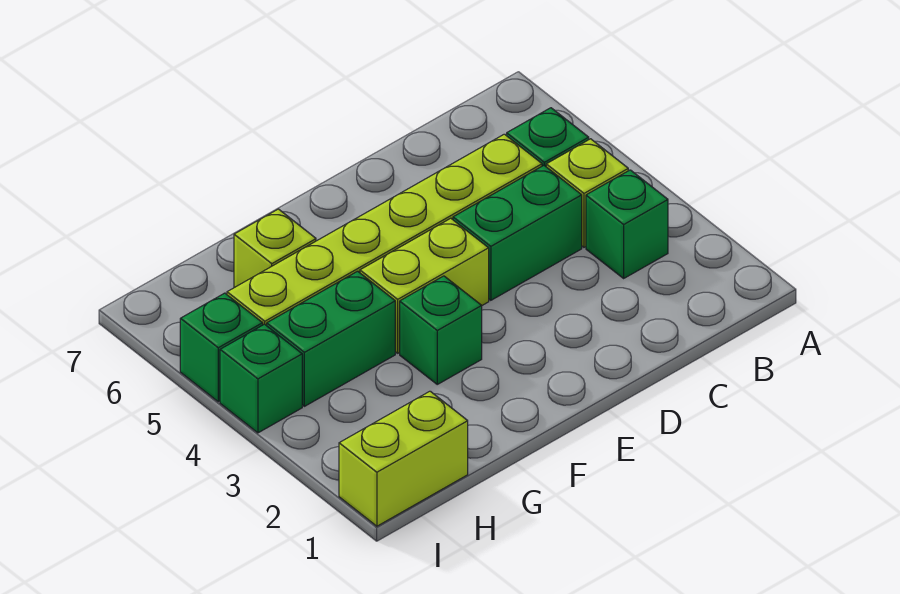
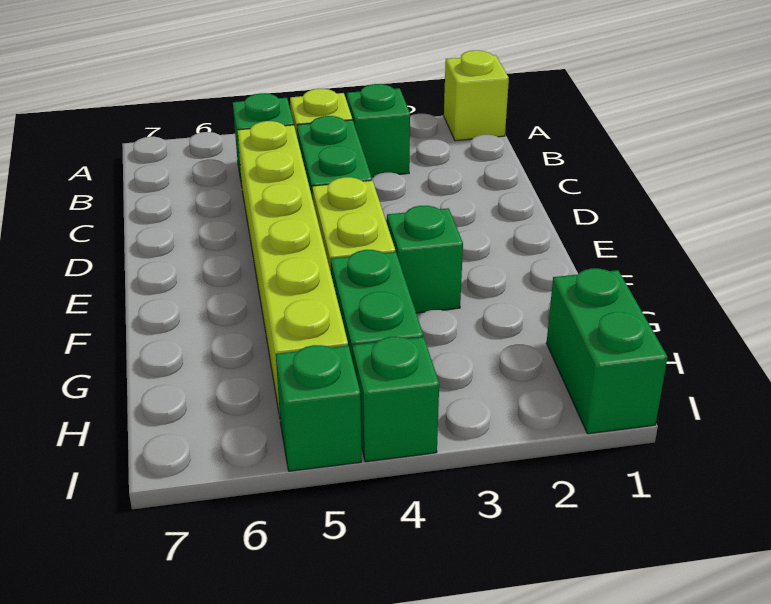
lime 1x1 brick [234,209,316,288] -> lime 1x1 brick moved to [444,50,509,141]
lime 1x2 brick [339,391,468,526] -> green 1x2 brick [547,268,668,434]

